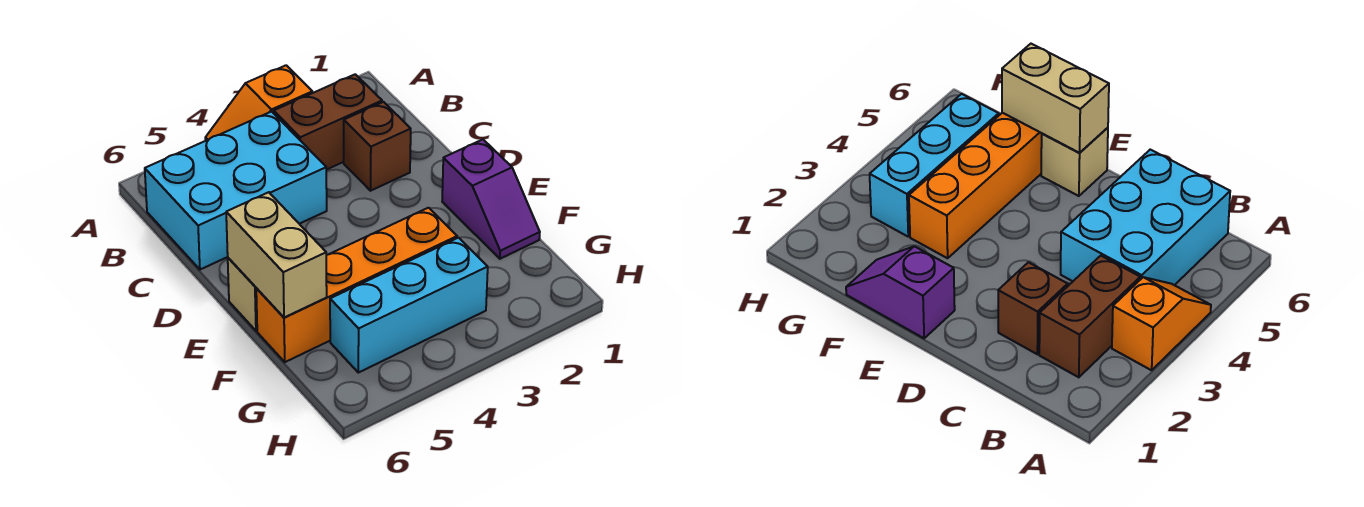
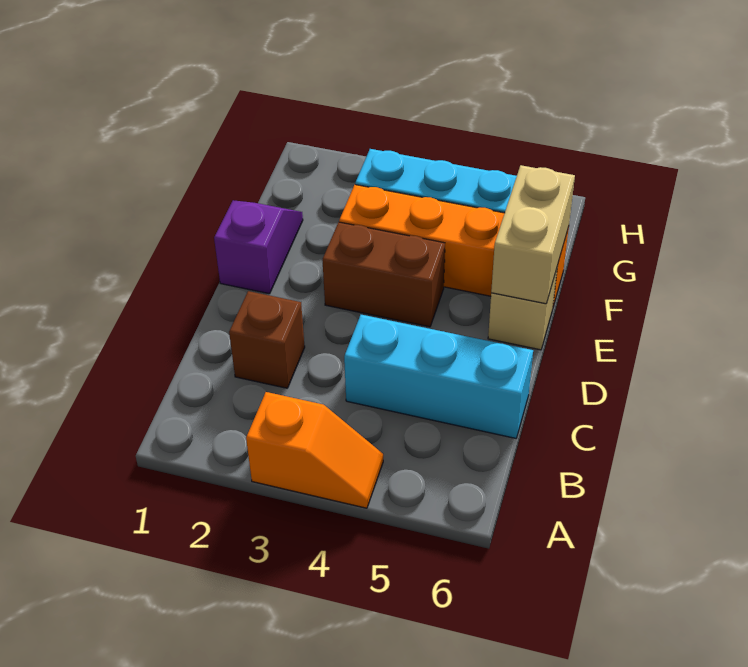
brown 1x2 brick [274,74,382,170] -> brown 1x2 brick moved to [322,222,445,327]
cyan 2x3 brick [145,112,327,270] -> cyan 1x3 brick [344,315,533,438]

